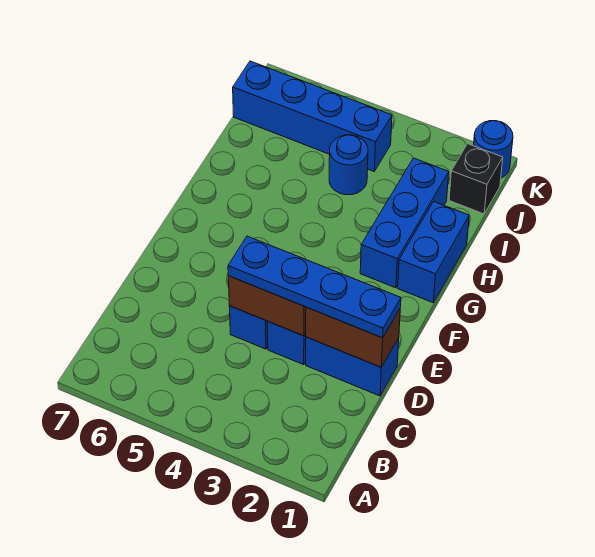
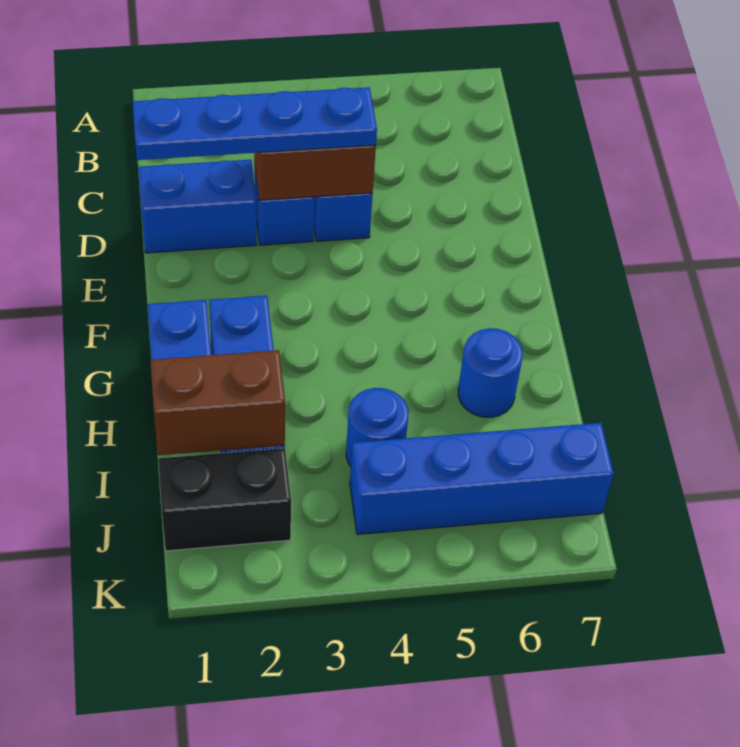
brown 1x2 brick [305,307,400,367] -> brown 1x2 brick moved to [150,350,285,455]
black 1x1 brick [449,144,503,214] -> black 1x2 brick [158,448,291,551]
blue 1x1 round brick [474,121,513,178] -> blue 1x1 round brick moved to [458,328,523,417]

